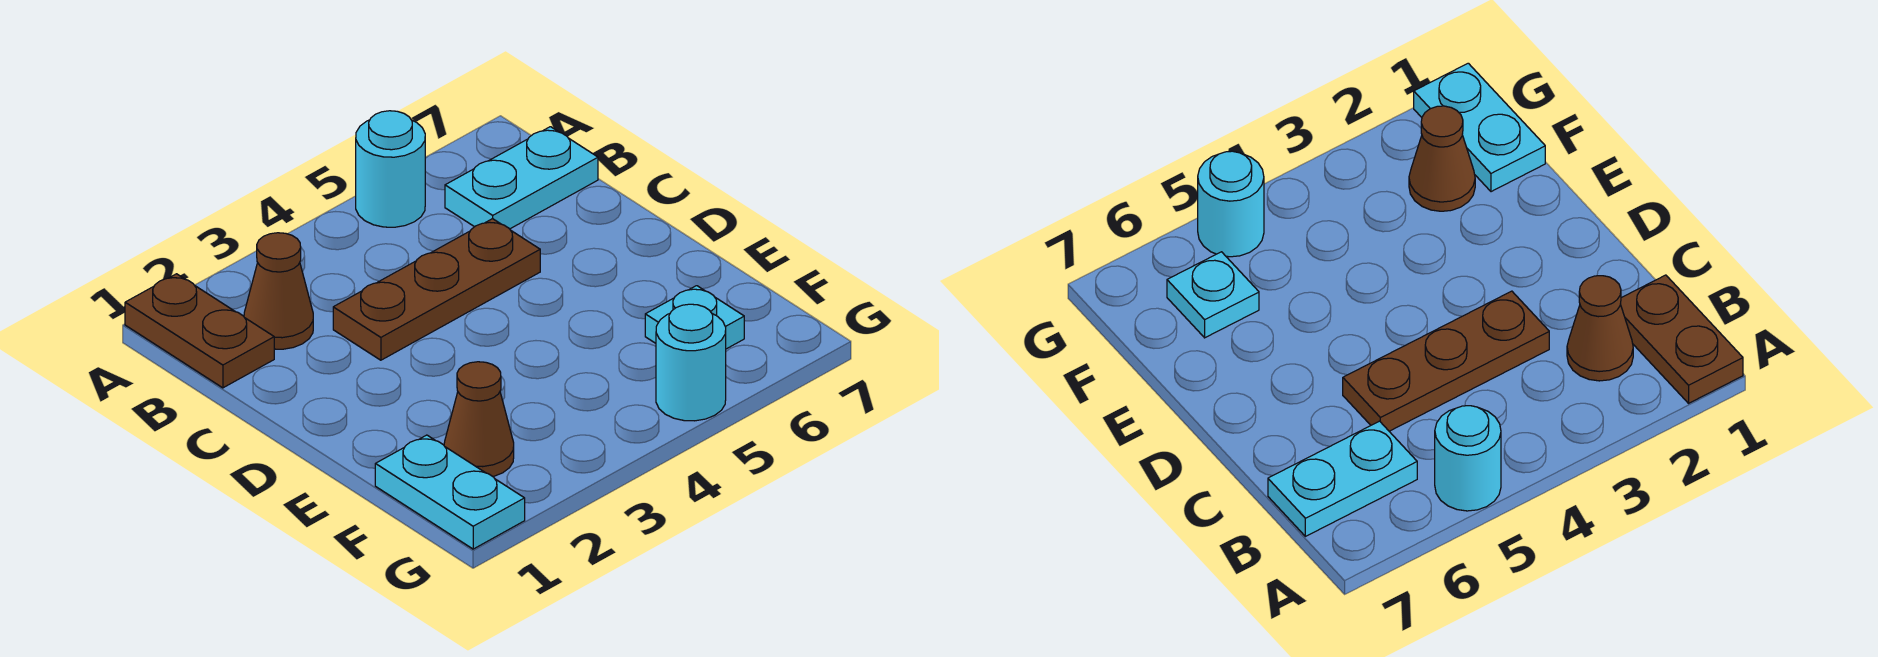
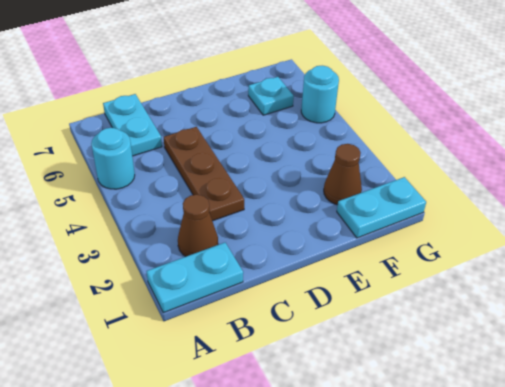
brown 1x2 plate [125,274,274,388] -> cyan 1x2 plate [146,243,243,313]

